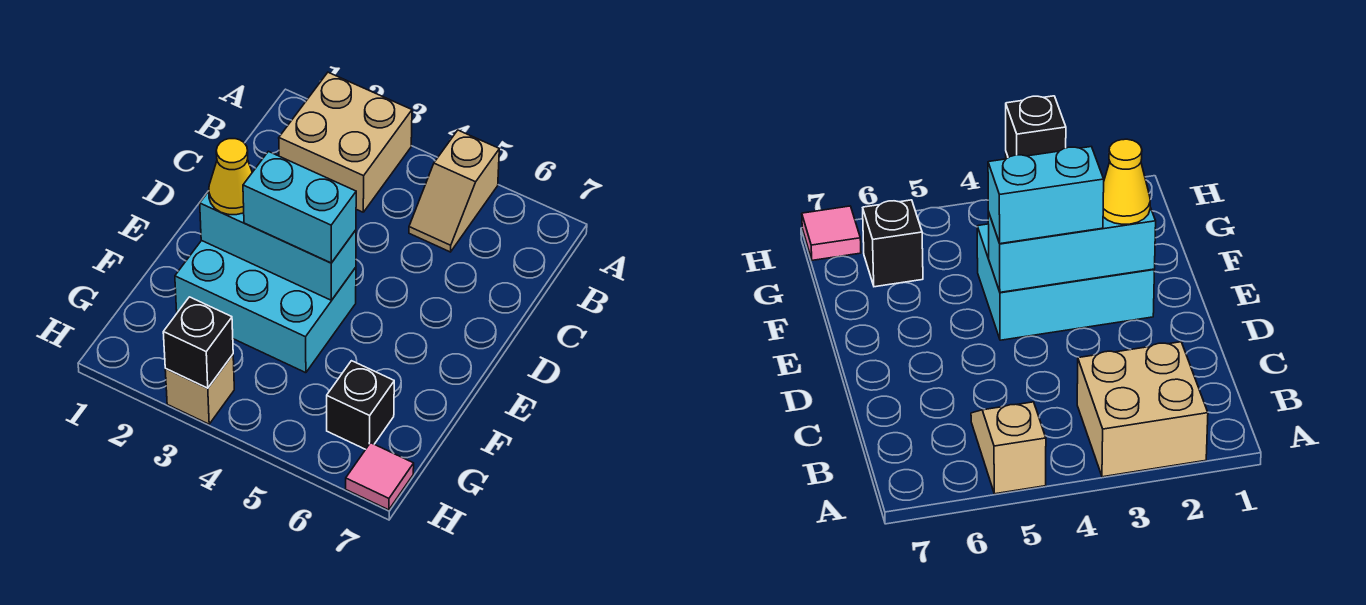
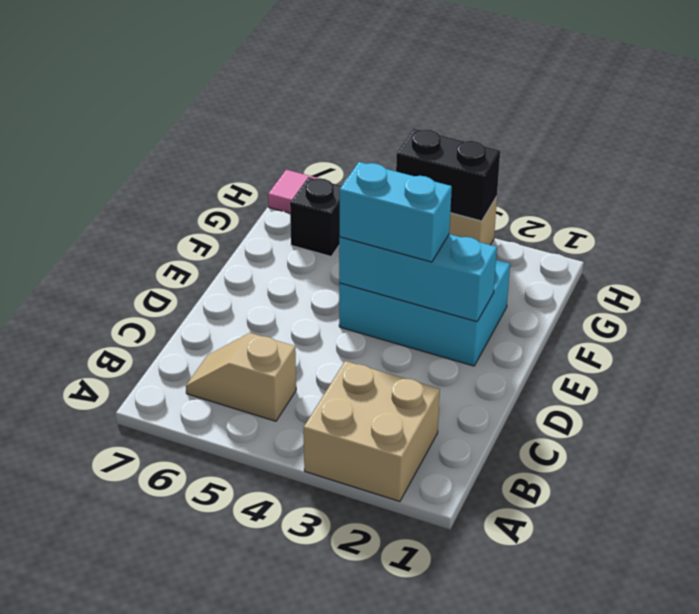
tan 1x2 slope [409,130,499,252] -> tan 1x2 slope turned to [186,333,296,421]
yellow 1x1 cone [209,139,252,215] -> none
black 1x1 brick [163,297,233,388] -> black 1x2 brick [396,129,500,221]

